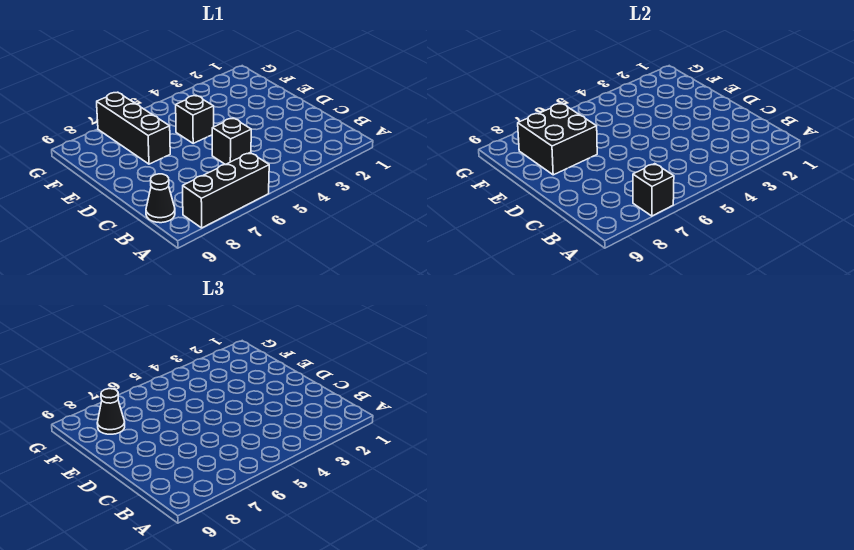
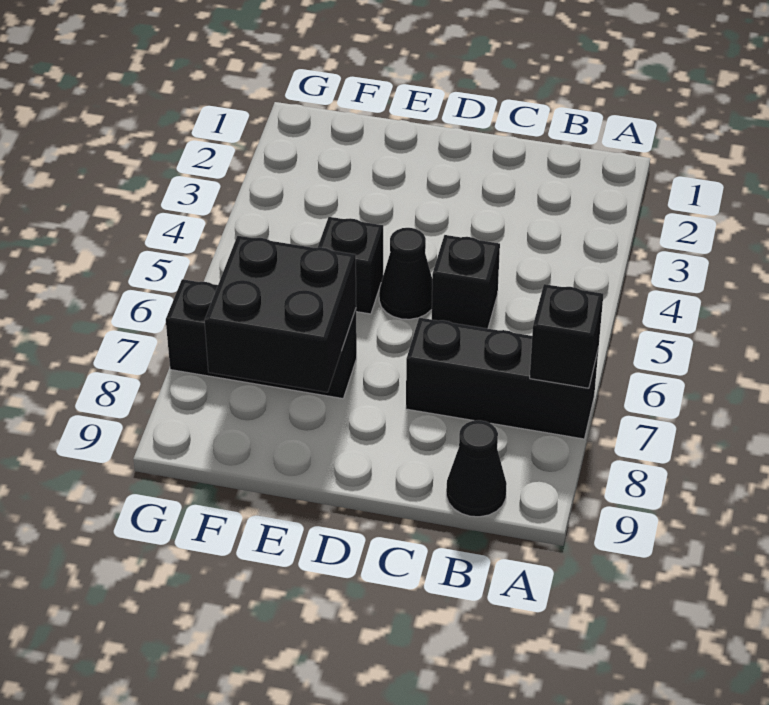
black 1x3 brick [183,153,269,228] -> black 1x3 brick turned to [406,318,599,439]
black 1x1 cone [97,389,125,434] -> black 1x1 cone moved to [379,228,432,319]

